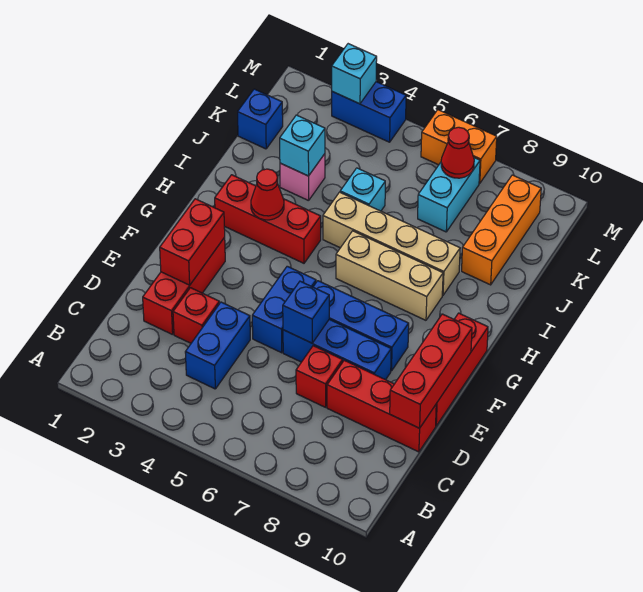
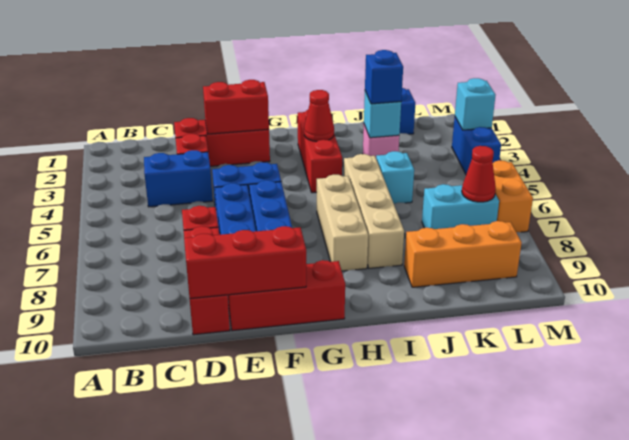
blue 1x1 brick [283,281,329,343] -> blue 1x1 brick moved to [365,50,403,104]

